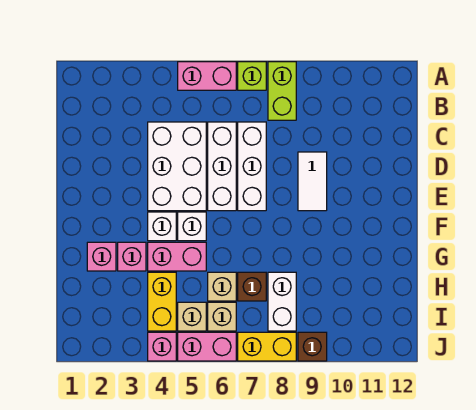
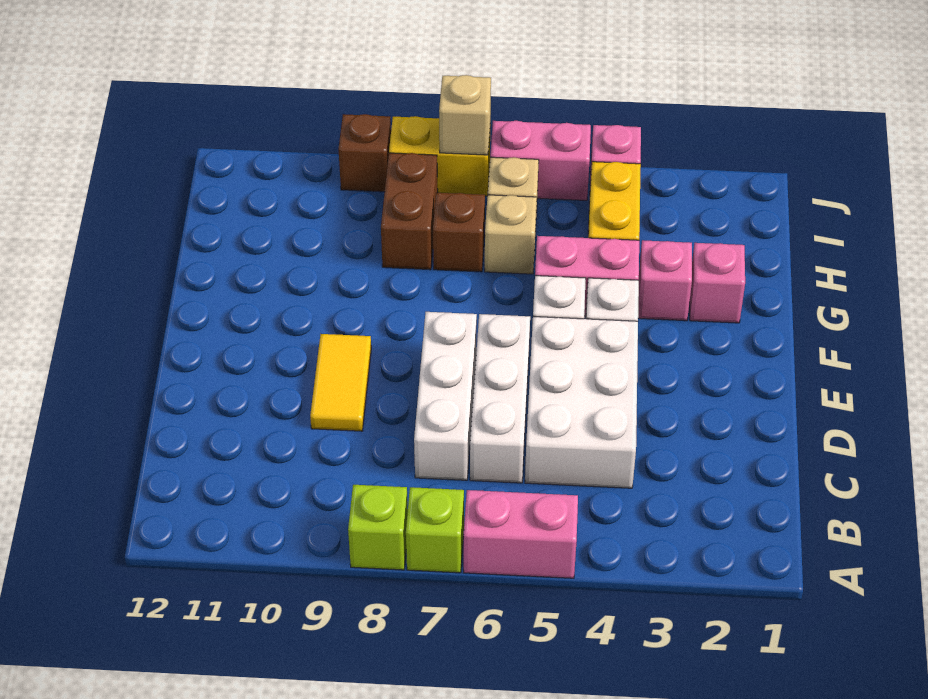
lime 1x2 brick [268,62,296,120] -> lime 1x1 brick [348,485,408,570]
white 1x2 tile [298,152,327,211] -> yellow 1x2 tile [310,334,371,431]
white 1x2 brick [268,272,296,331] -> brown 1x2 brick [381,153,438,270]
tan 1x1 brick [178,302,206,331] -> tan 1x1 brick moved to [439,75,491,155]

